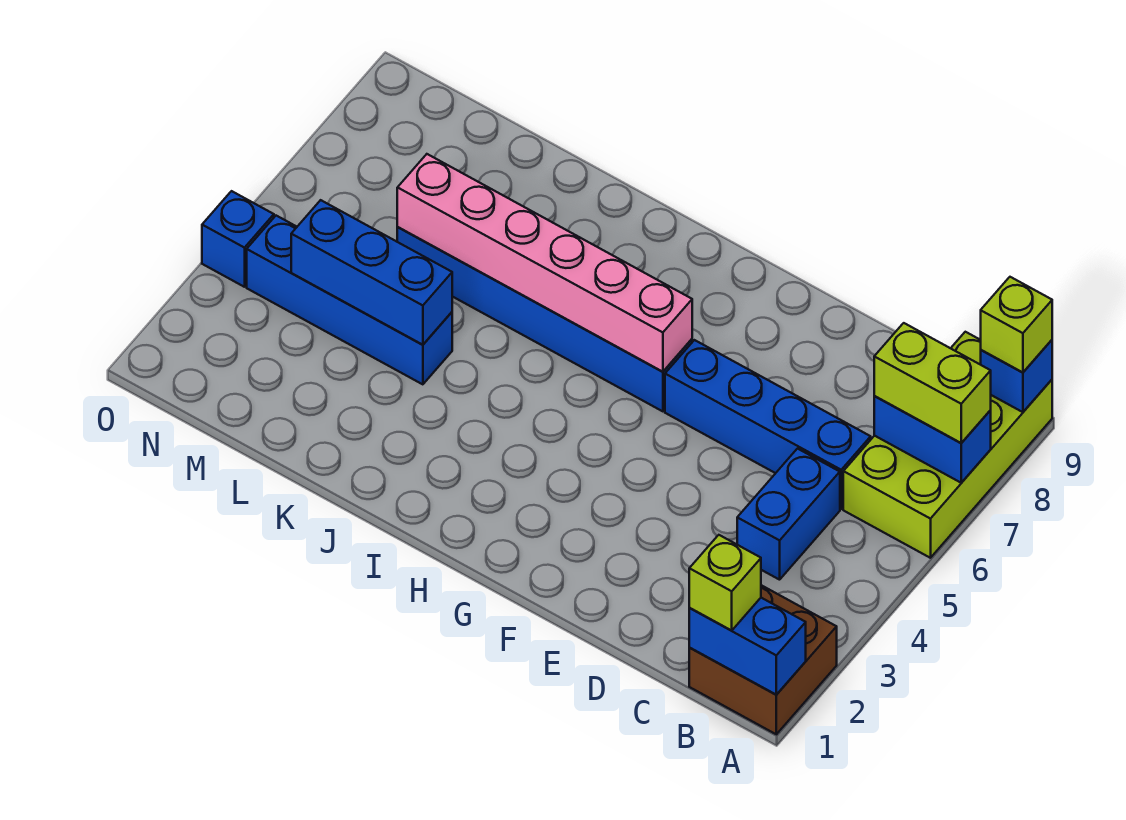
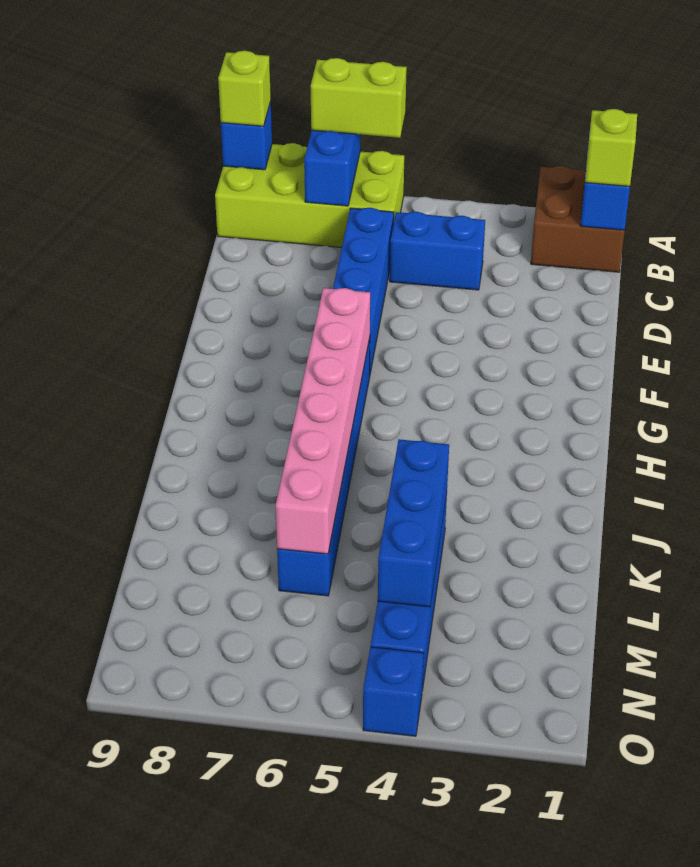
lime 1x2 brick [874,323,991,443] -> lime 1x2 brick turned to [311,58,407,138]

